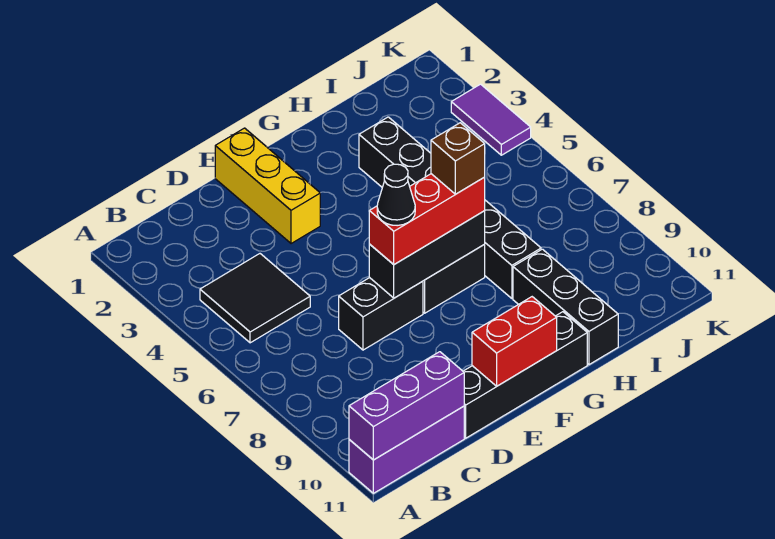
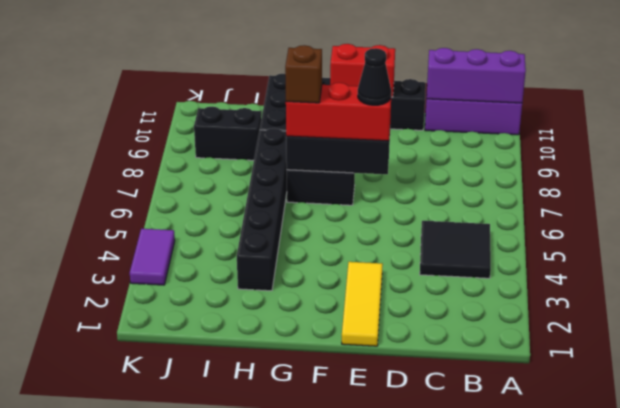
black 1x2 brick [339,278,423,350] -> black 1x2 brick moved to [194,107,261,160]
yellow 1x3 brick [215,128,320,244] -> yellow 1x3 tile [342,262,383,346]

